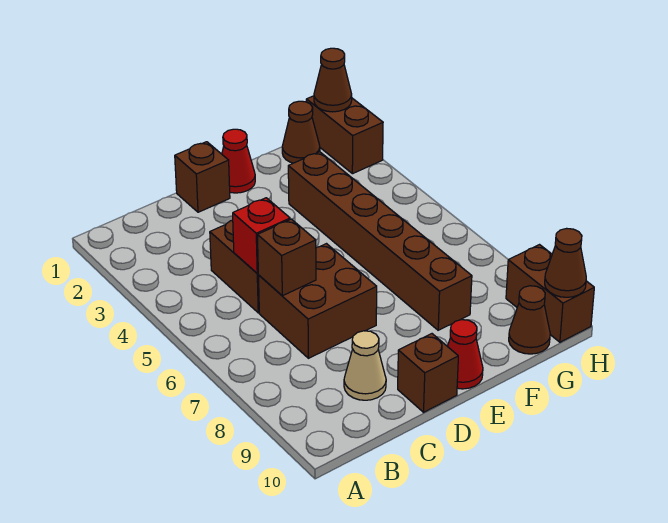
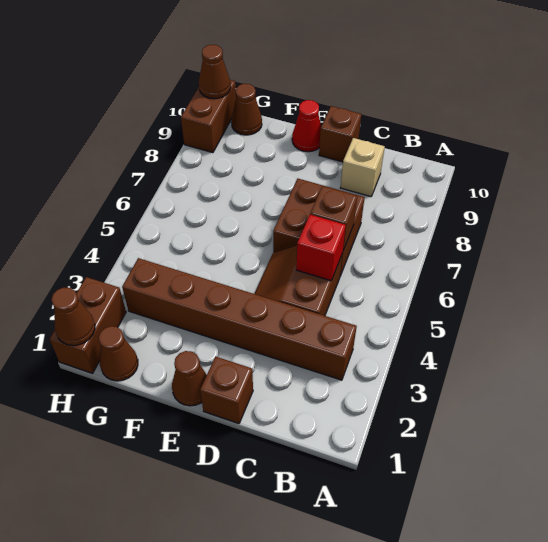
tan 1x1 cone [344,331,386,400] -> tan 1x1 brick [340,138,385,197]
red 1x1 cone [222,129,255,193] -> brown 1x1 cone [172,351,207,406]
brown 1x6 brick [288,152,472,330] -> brown 1x6 brick turned to [122,258,357,380]

